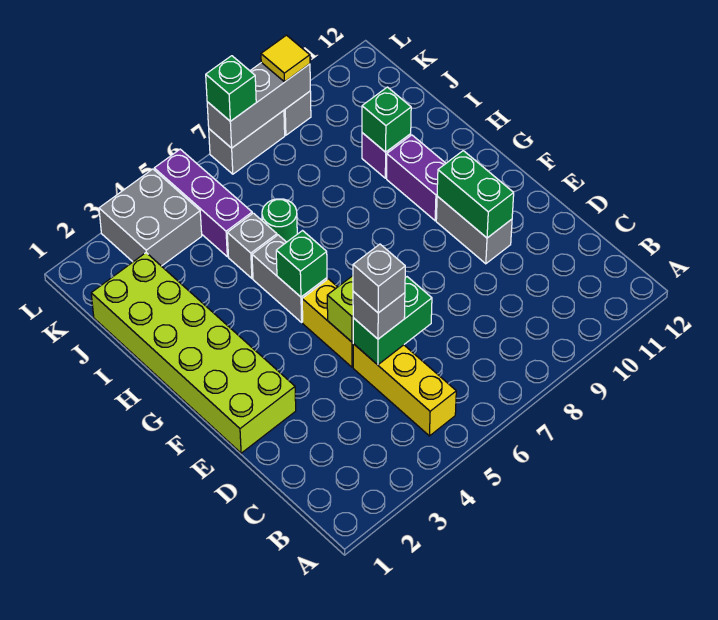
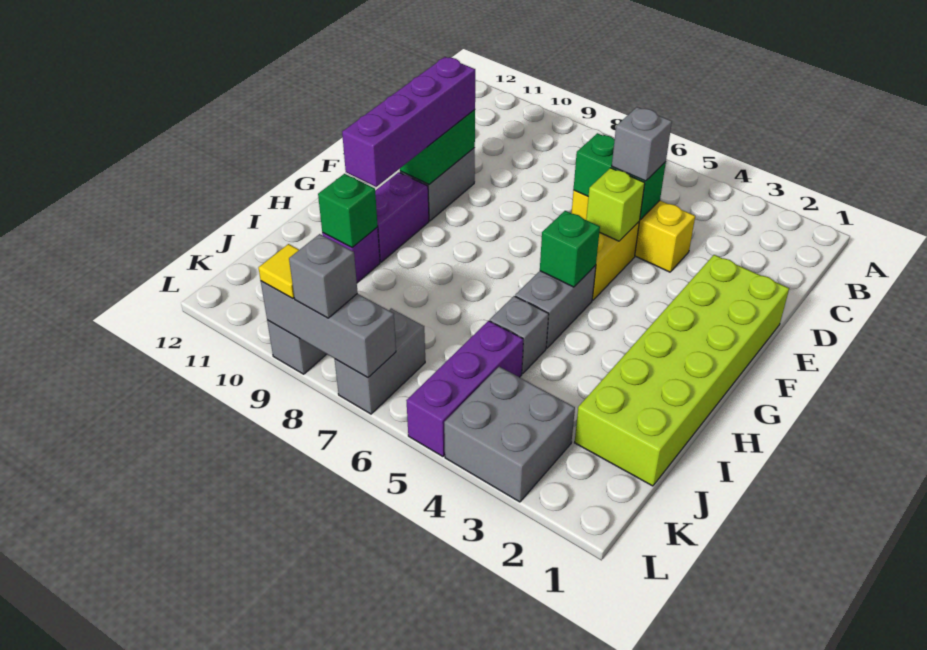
yellow 1x3 brick [353,344,456,436] -> yellow 1x3 brick turned to [572,190,695,272]
grey 1x1 brick [353,244,405,313] -> grey 1x1 brick moved to [289,234,358,318]
none -> purple 1x4 brick [342,57,475,187]
green 1x1 round brick [262,199,297,242] -> none
grey 1x2 brick [209,110,285,174] -> grey 1x2 brick turned to [335,309,425,414]
green 1x1 brick [206,56,256,121] -> none

